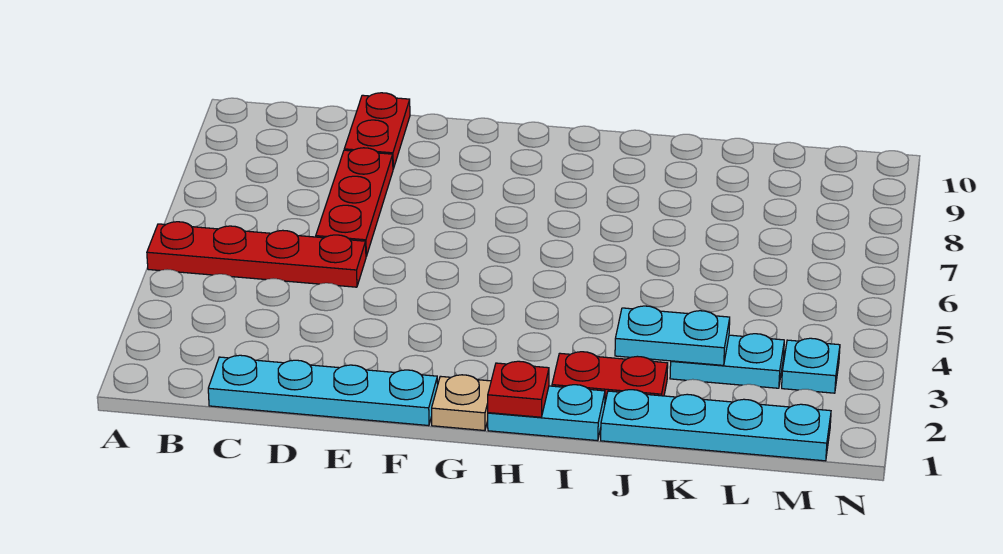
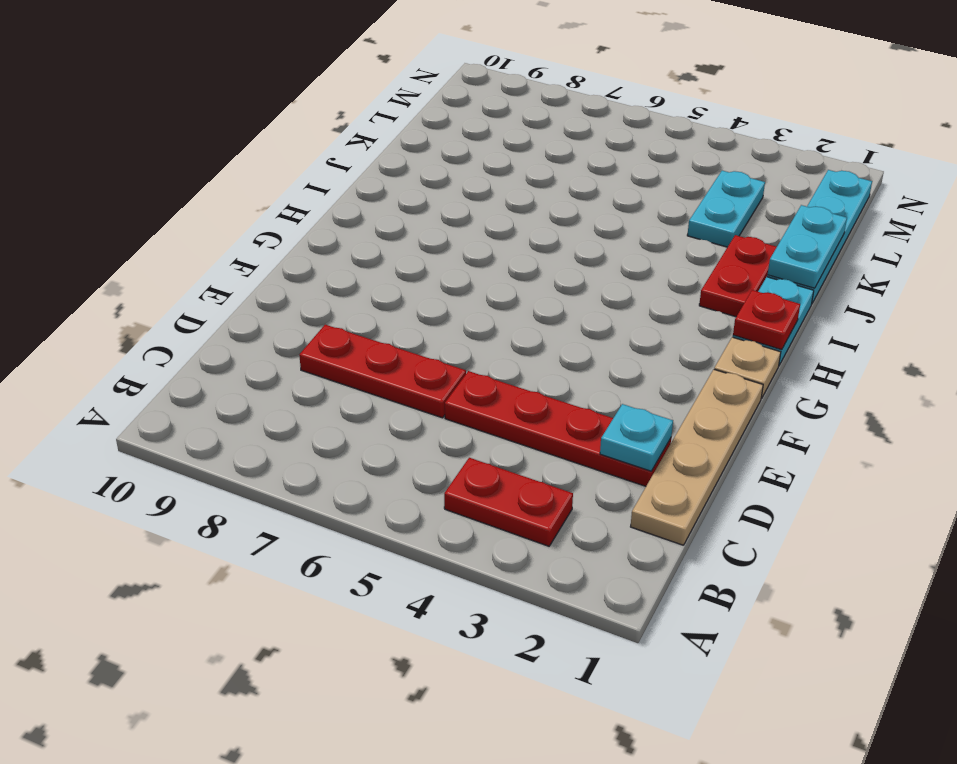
red 1x4 plate [147,222,366,287] -> red 1x4 plate turned to [445,371,671,486]
cyan 1x4 plate [208,355,438,426] -> tan 1x4 plate [631,369,763,545]
red 1x2 plate [344,93,410,169] -> red 1x2 plate moved to [444,458,573,546]
cyan 1x2 plate [615,306,730,365] -> cyan 1x2 plate moved to [768,205,847,288]
cyan 1x1 plate [782,338,840,393] -> cyan 1x1 plate moved to [600,404,673,471]

